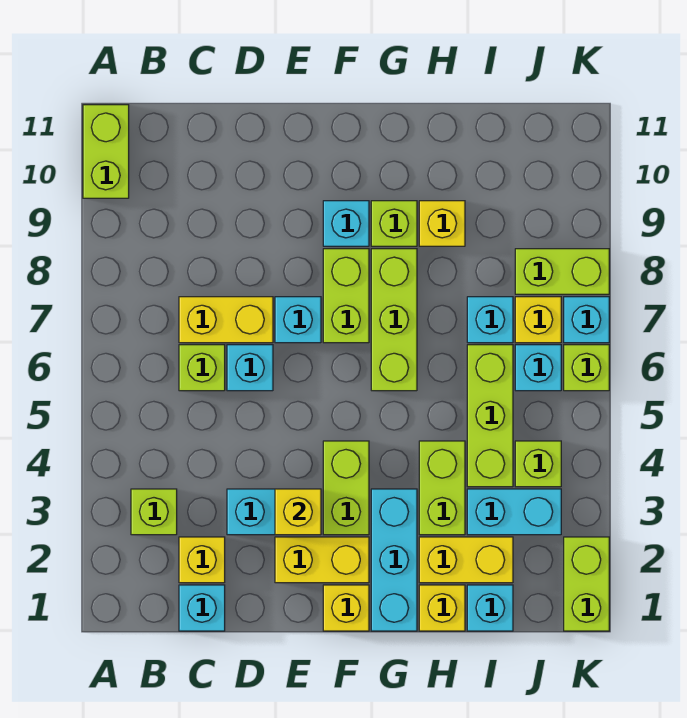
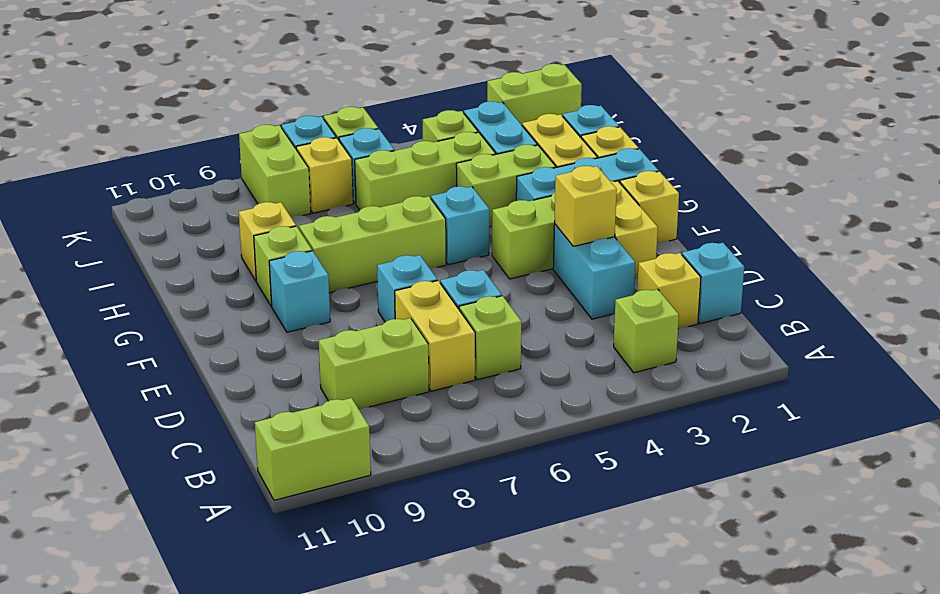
lime 1x2 brick [323,249,369,343] -> lime 1x2 brick moved to [319,318,429,409]
cyan 1x1 brick [467,297,513,343] -> cyan 1x1 brick moved to [431,186,489,265]

